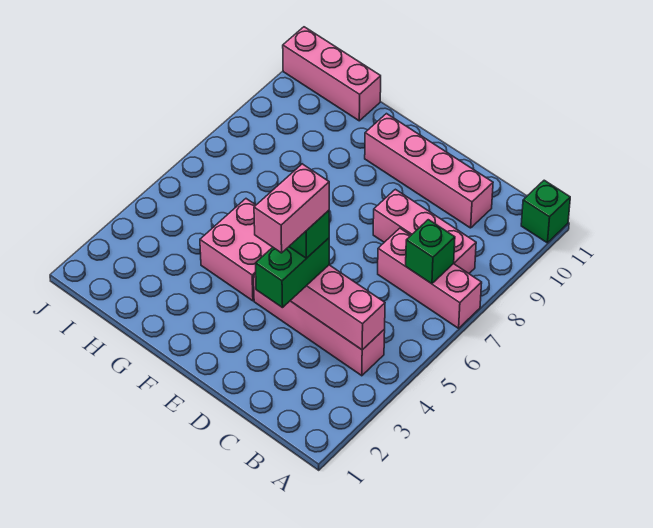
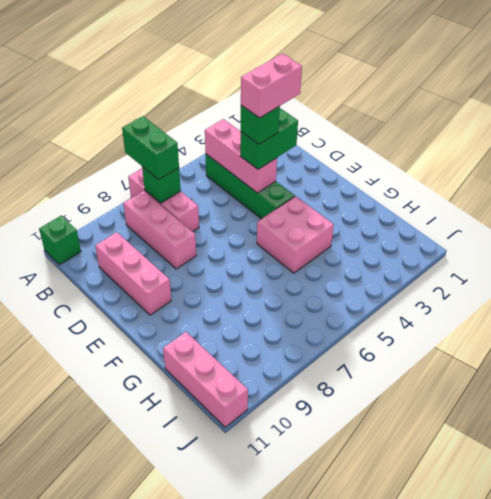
none -> green 1x2 brick [122,116,179,180]
pink 1x4 brick [254,274,385,376] -> green 1x4 brick [206,154,295,219]
pink 1x4 brick [365,114,493,228] -> pink 1x3 brick [95,232,171,315]

